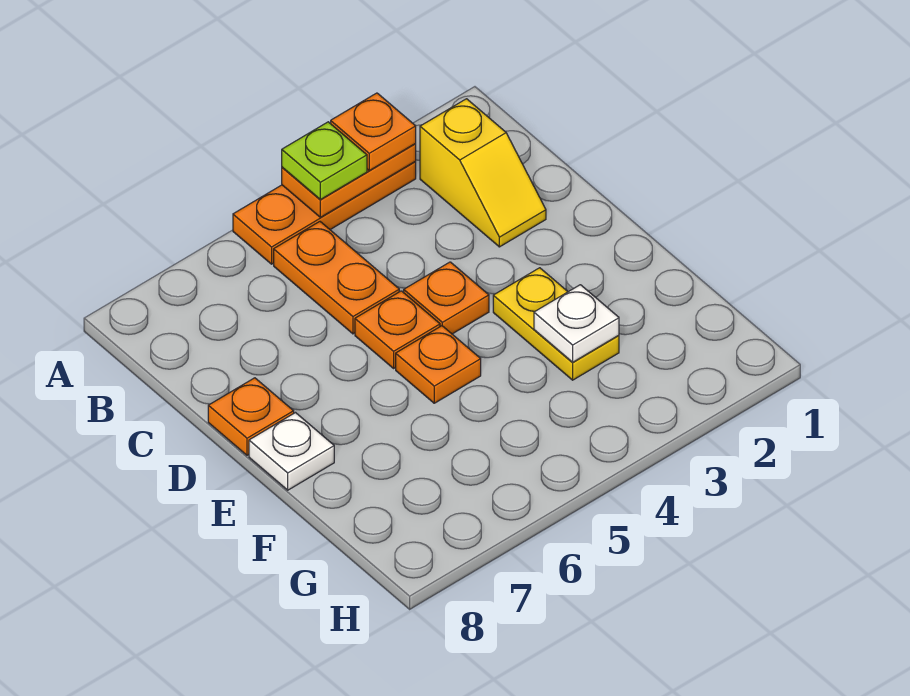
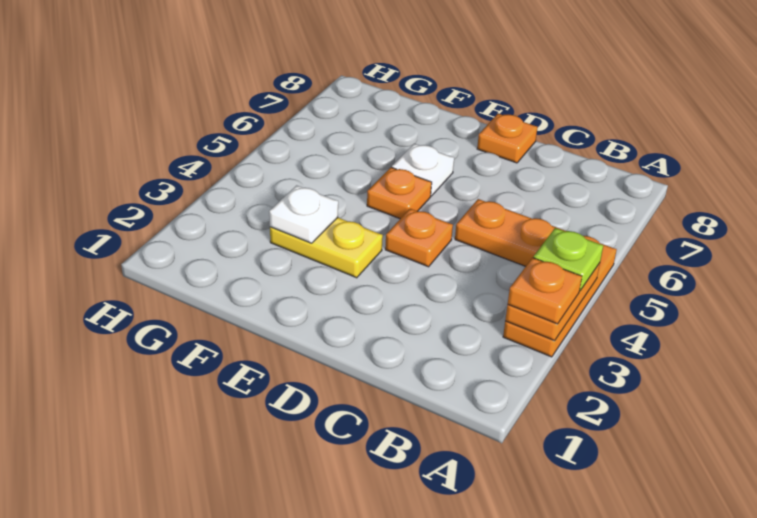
yellow 1x2 slope [420,99,546,247] -> none
orange 1x1 plate [355,291,440,368] -> none
white 1x1 plate [249,413,334,490] -> white 1x1 plate moved to [392,144,454,196]

